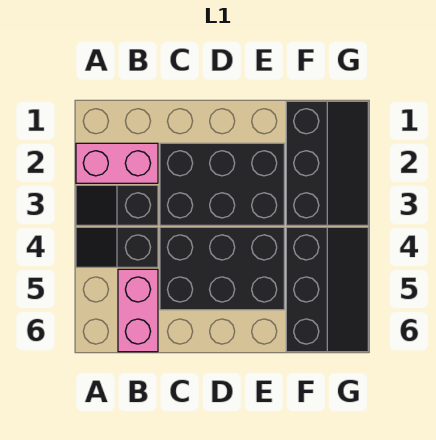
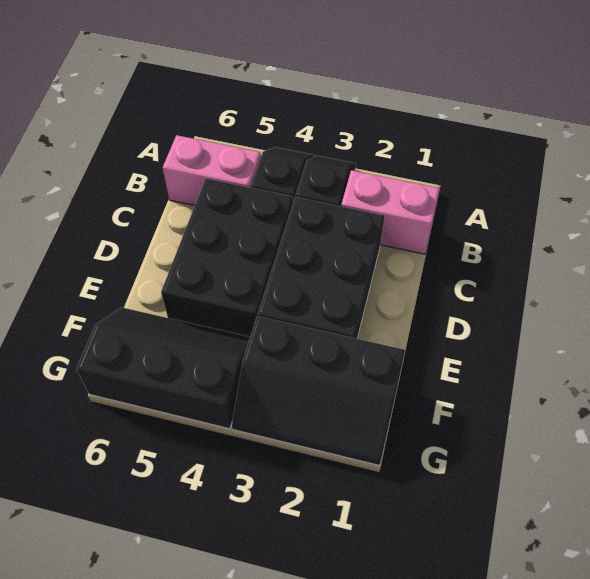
pink 1x2 brick [76,143,158,183] -> pink 1x2 brick turned to [341,170,440,254]
black 2x3 slope [286,227,368,352] -> black 2x3 slope turned to [76,307,250,429]

